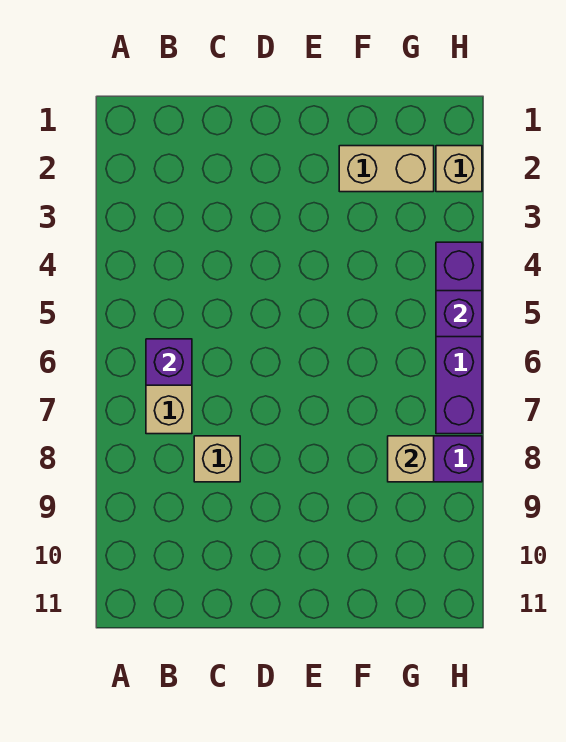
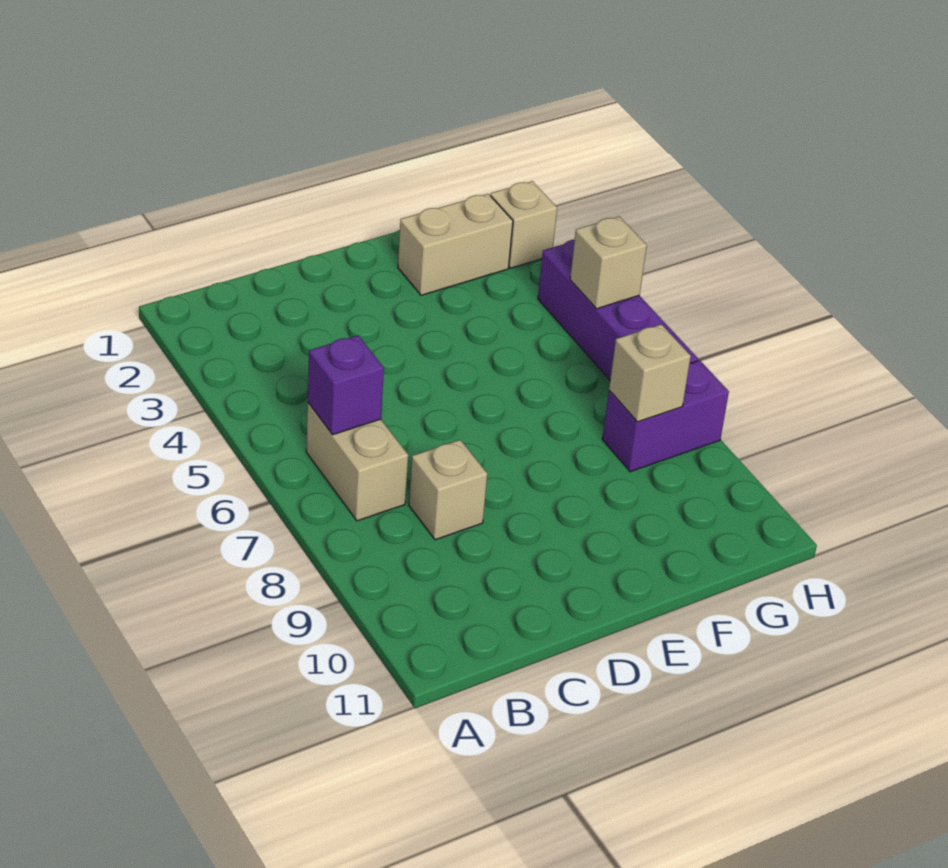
purple 1x1 brick [436,291,482,337] -> tan 1x1 brick [570,216,647,309]

